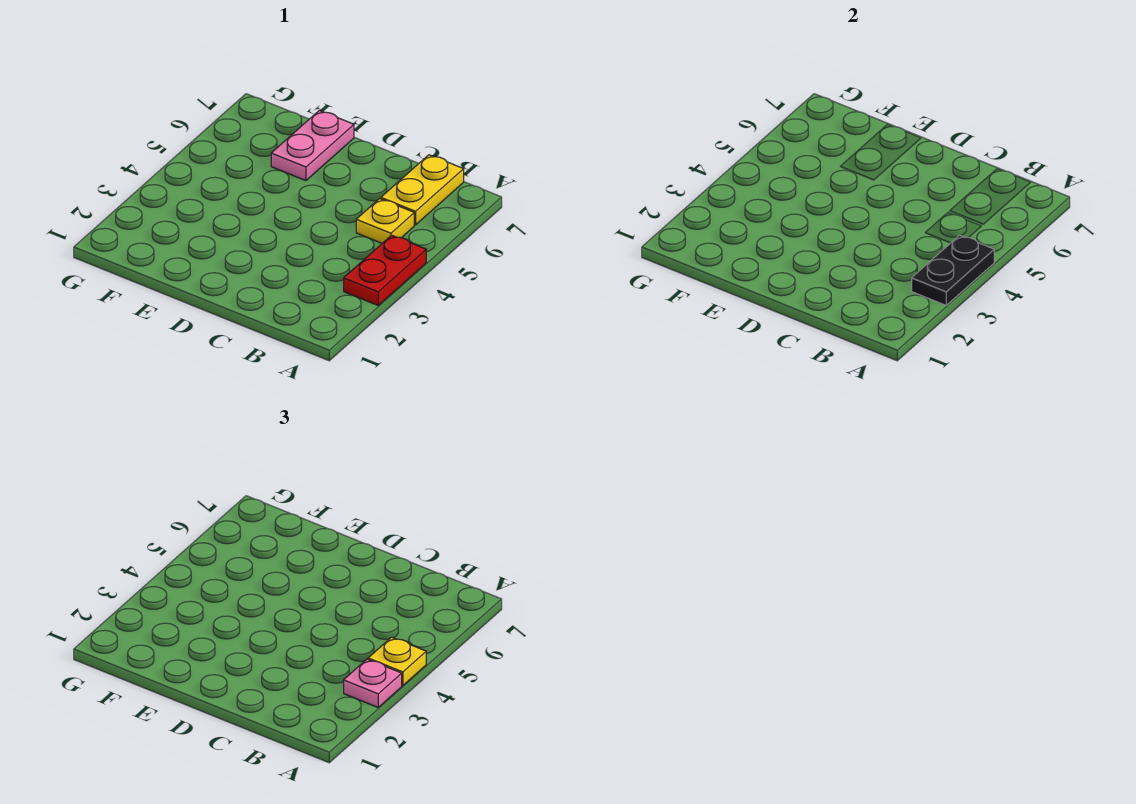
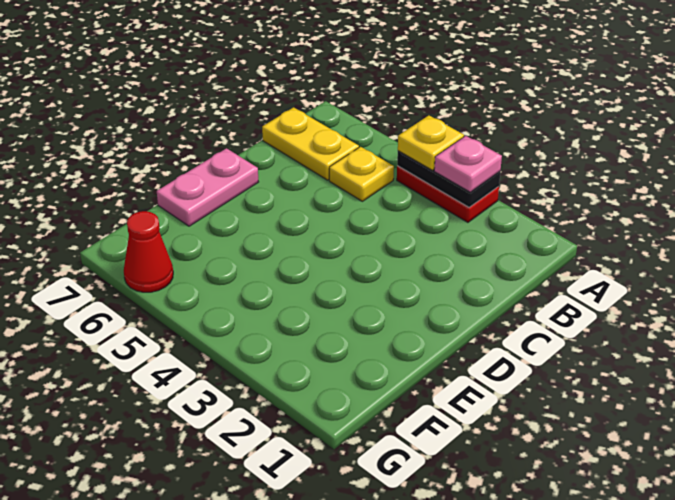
pink 1x2 plate [271,110,354,181] -> pink 1x2 plate turned to [157,148,258,226]
none -> red 1x1 cone [124,211,173,292]

